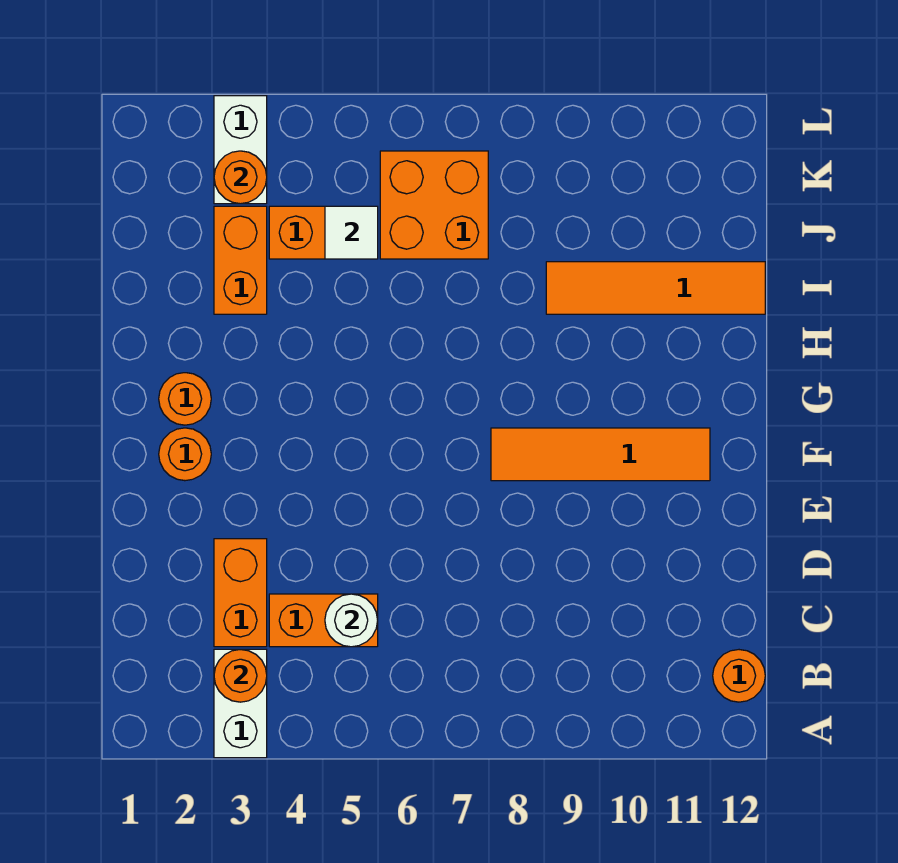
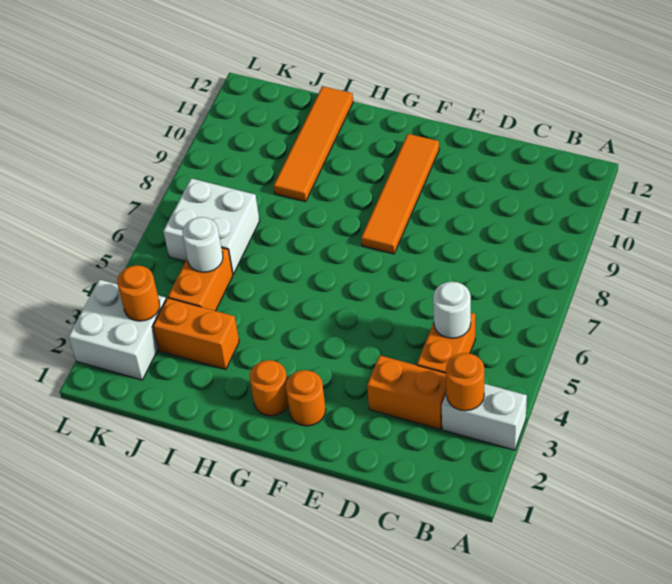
orange 1x1 round brick [713,650,765,702] -> none
white 1x1 tile [325,206,378,259] -> white 1x1 round brick [182,217,223,272]
orange 2x2 brick [380,151,488,259] -> white 2x2 brick [163,178,260,274]
white 1x2 brick [214,96,267,204] -> white 2x2 brick [69,279,166,380]

